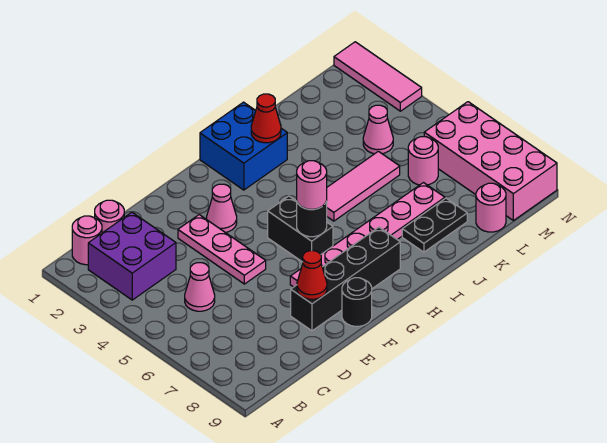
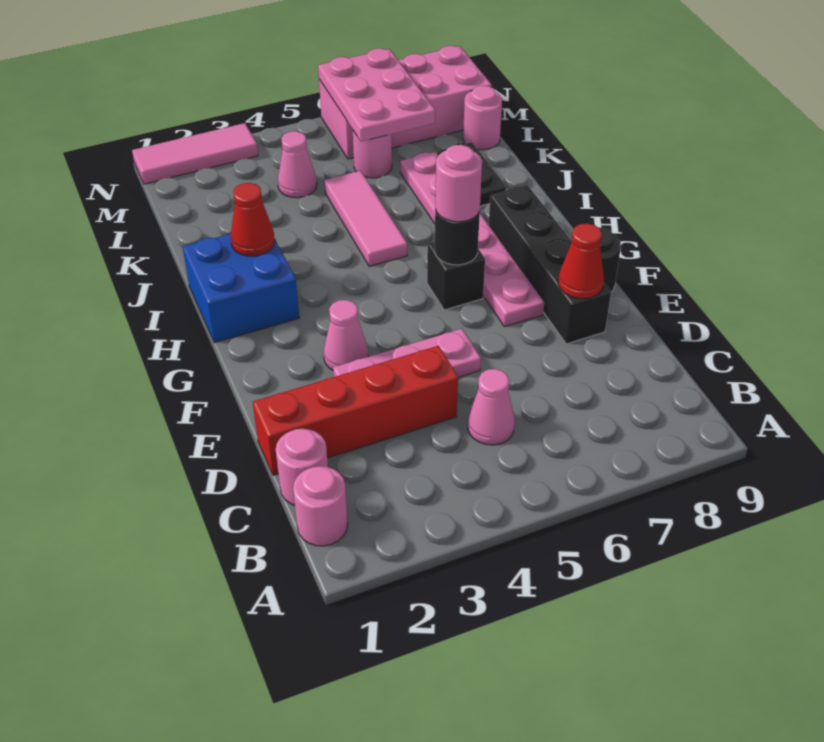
purple 2x2 brick [88,212,176,300] -> none
none -> red 1x4 brick [253,346,458,475]
black 1x2 brick [268,196,333,262] -> black 1x1 brick [427,241,485,310]
none -> pink 2x3 plate [318,48,435,142]

